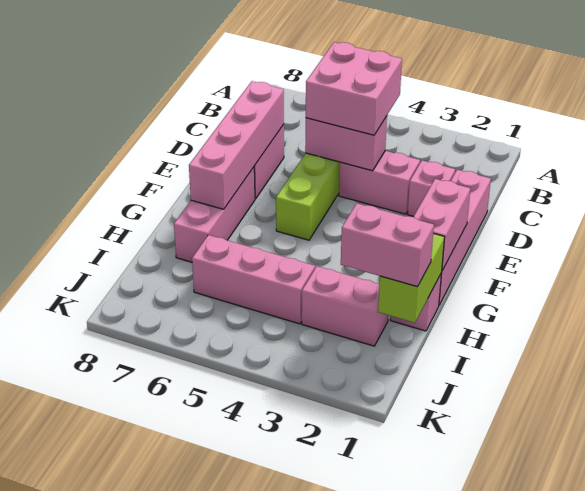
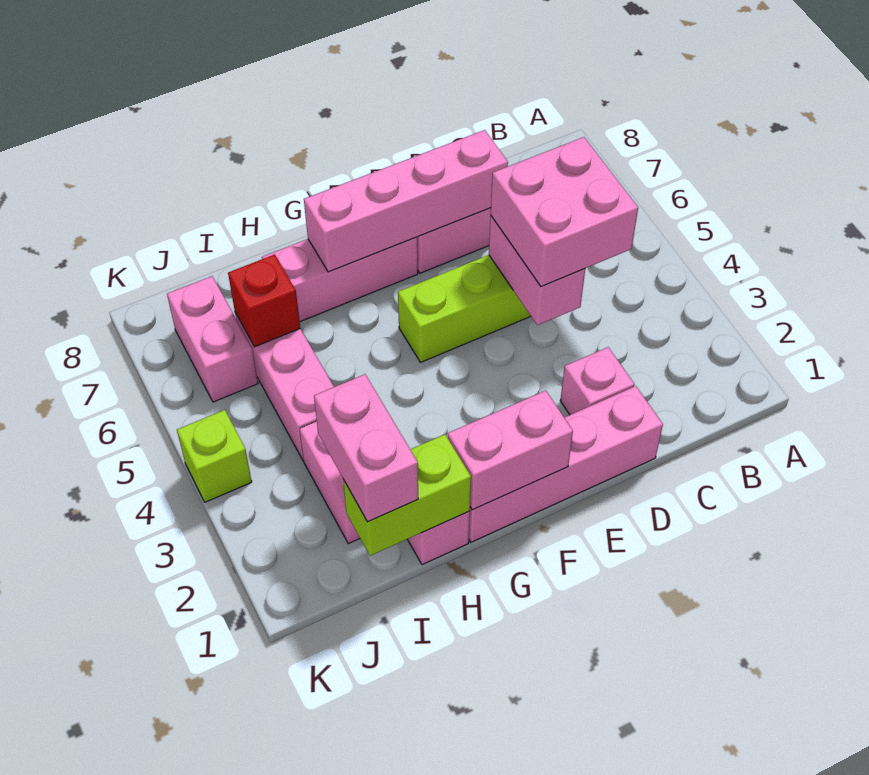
pink 1x2 brick [339,151,420,214] -> pink 1x2 brick moved to [167,276,258,402]
none -> red 1x1 brick [228,254,300,347]
none -> lime 1x1 brick [177,410,252,502]

